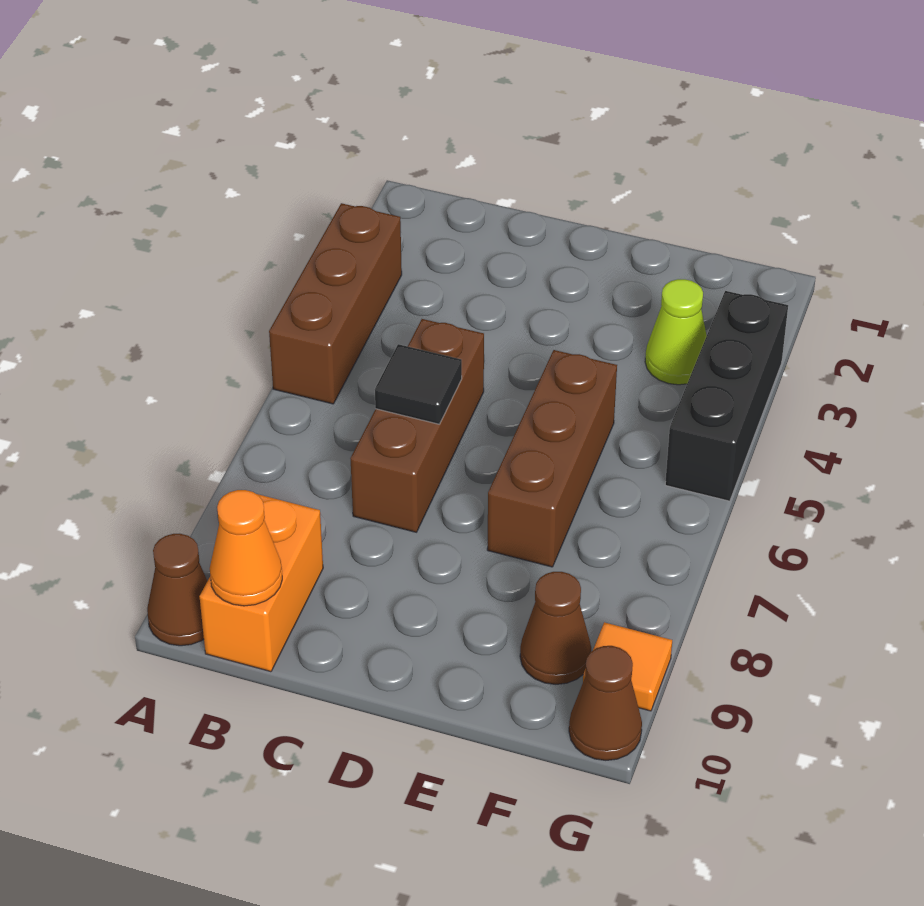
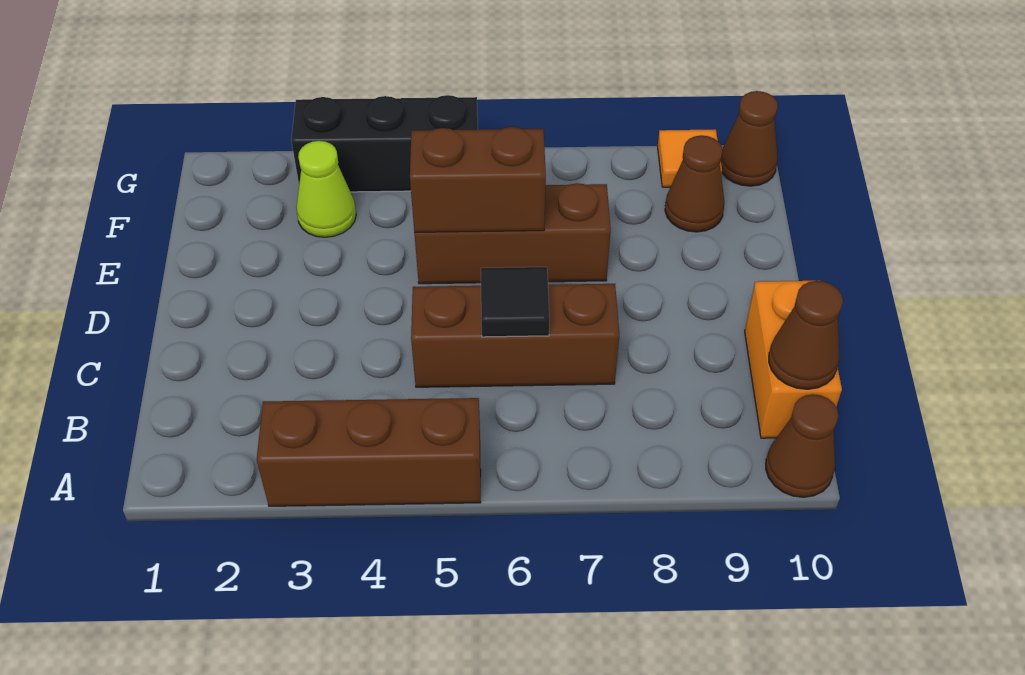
orange 1x2 brick [200,494,323,672] -> orange 1x2 brick turned to [745,281,842,438]
orange 1x1 cone [210,490,282,606] -> brown 1x1 cone [769,281,843,389]
none -> brown 1x2 brick [410,127,546,232]

